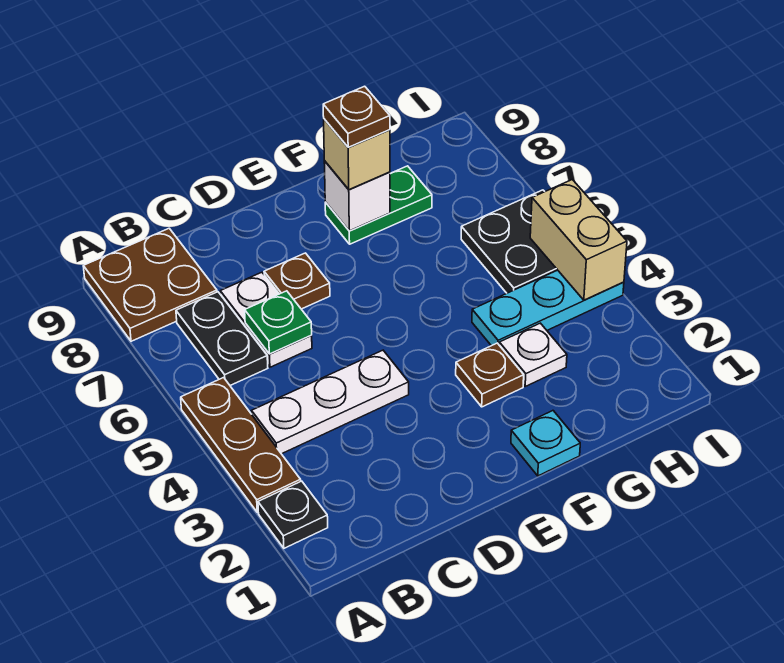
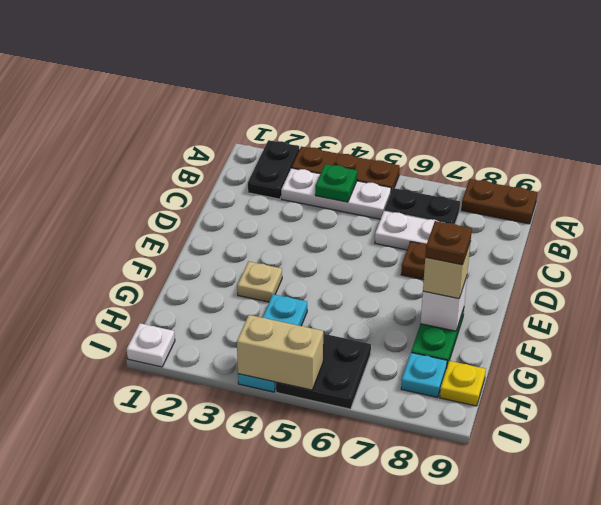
black 1x1 plate [258,481,328,548] -> black 1x2 plate [248,140,299,199]
brown 2x2 plate [83,228,217,341] -> brown 1x2 plate [462,179,537,224]
white 1x3 plate [252,350,409,454] -> white 1x3 plate turned to [281,168,391,219]
green 1x1 plate [245,291,312,354] -> green 1x1 plate moved to [315,164,357,202]
cyan 1x1 plate [511,411,580,476] -> cyan 1x1 plate moved to [401,353,447,398]
brown 1x1 plate [456,343,524,407] -> tan 1x1 plate [237,261,282,302]
white 1x1 plate [499,323,567,386] -> white 1x1 plate moved to [127,323,175,367]
none -> yellow 1x1 plate [440,361,486,406]

